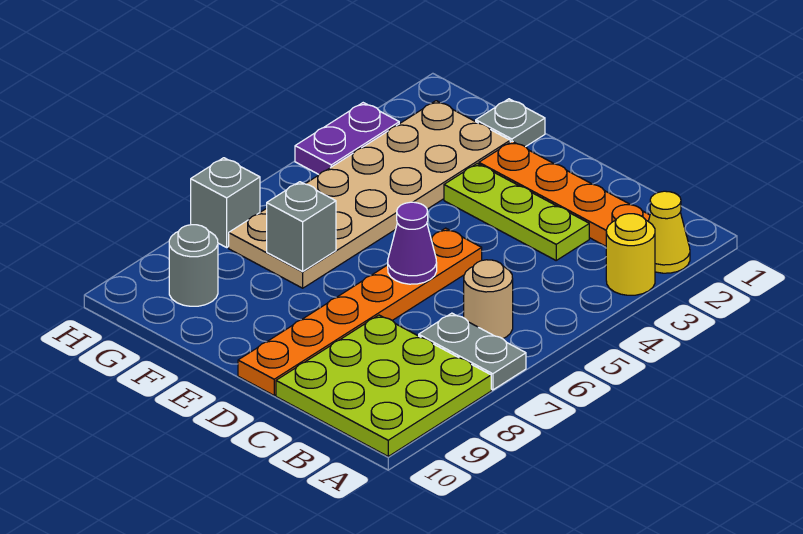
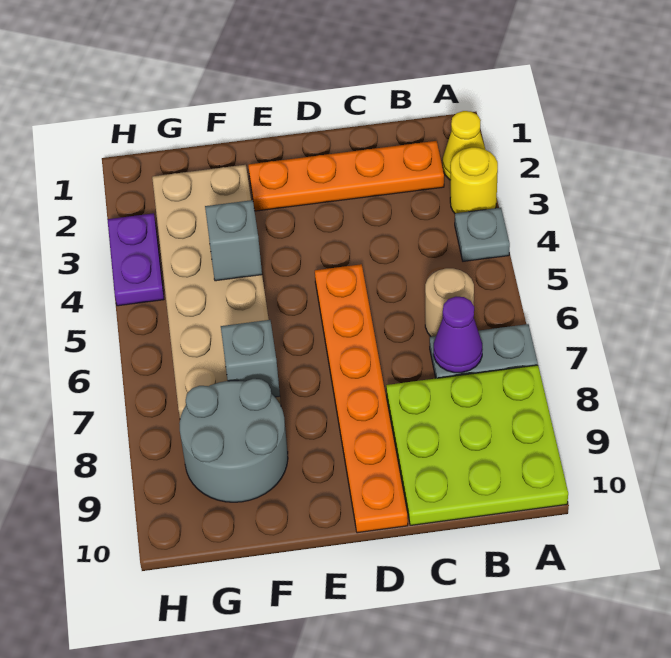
lime 1x3 plate [444,164,589,260] -> none
purple 1x1 cone [388,202,437,284] -> purple 1x1 cone moved to [434,297,483,373]
grey 1x1 plate [476,99,545,147] -> grey 1x1 plate moved to [455,208,510,261]
grey 1x1 round brick [169,225,218,306] -> grey 2x2 round brick [179,379,288,502]
grey 1x1 brick [191,158,260,247] -> grey 1x1 brick moved to [205,200,262,281]

